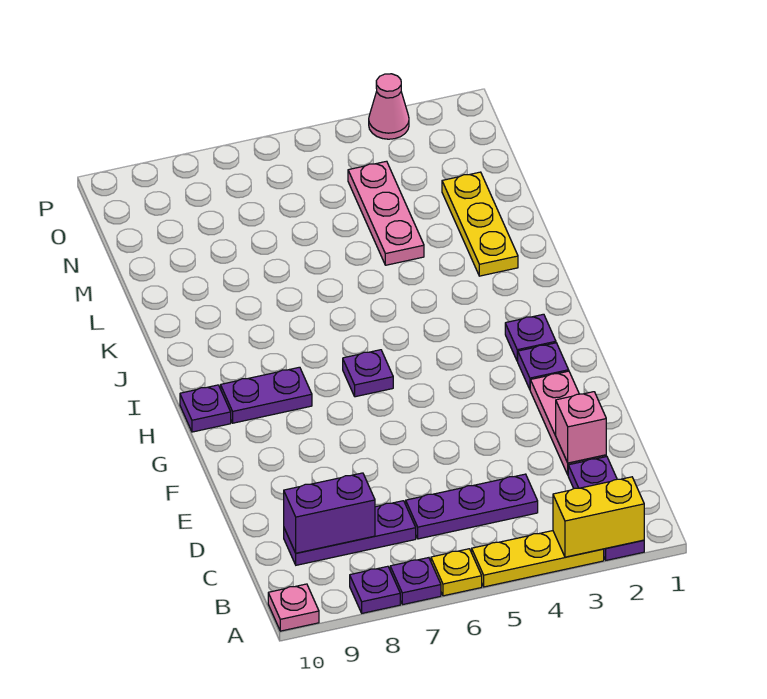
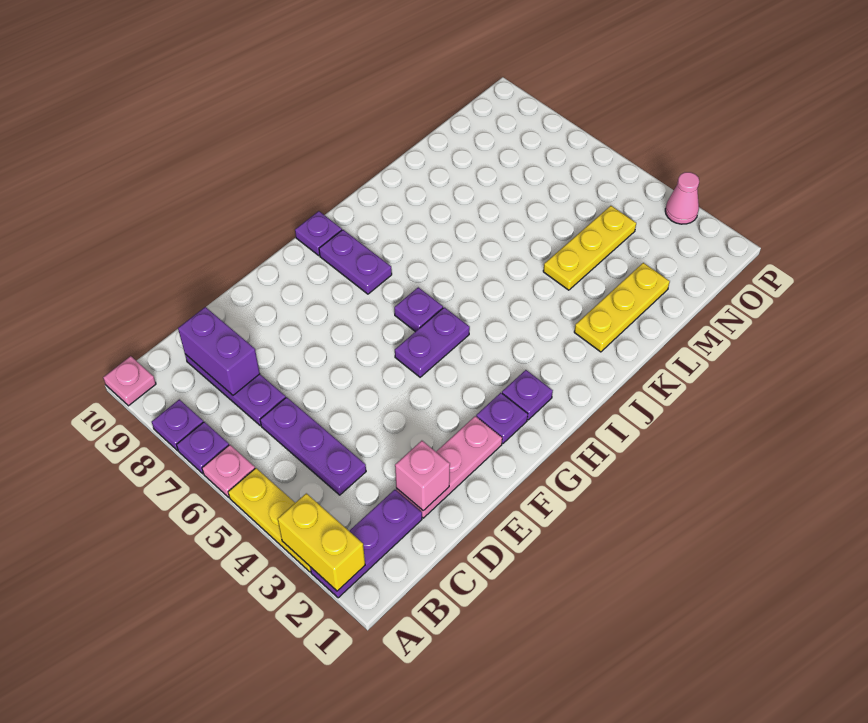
yellow 1x1 plate [431,549,482,596] -> pink 1x1 plate [202,445,255,497]
none -> purple 1x2 plate [395,307,470,377]
pink 1x3 plate [348,161,424,265] -> yellow 1x3 plate [543,206,636,290]

